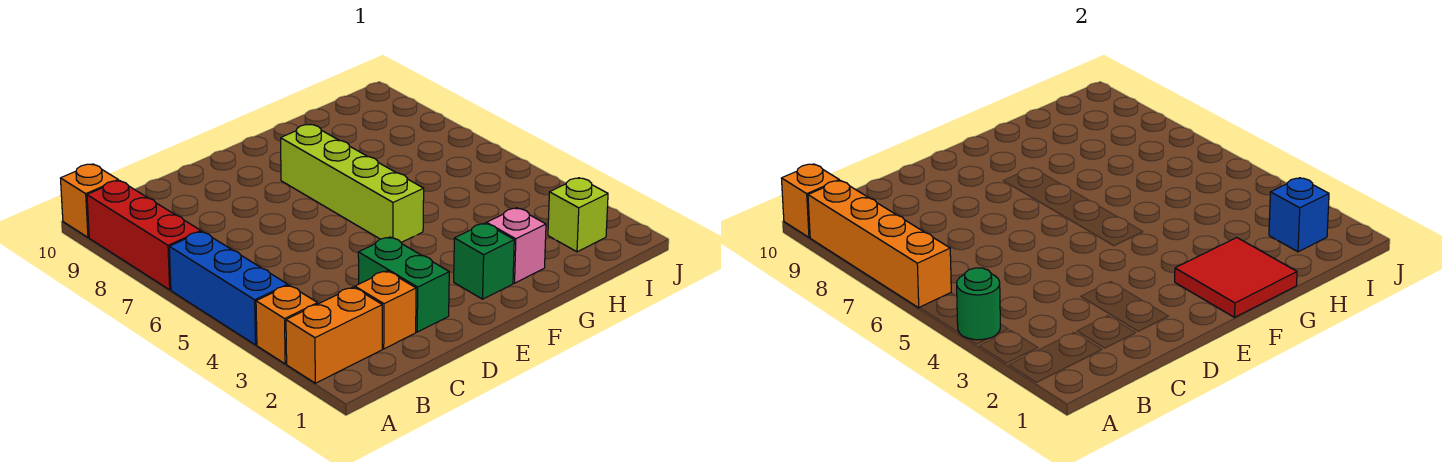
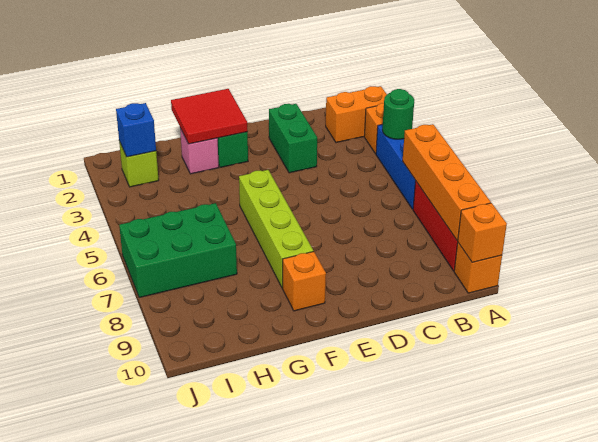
orange 1x1 brick [355,271,416,349] -> orange 1x1 brick moved to [283,251,326,311]
none -> green 2x3 brick [119,203,237,298]

